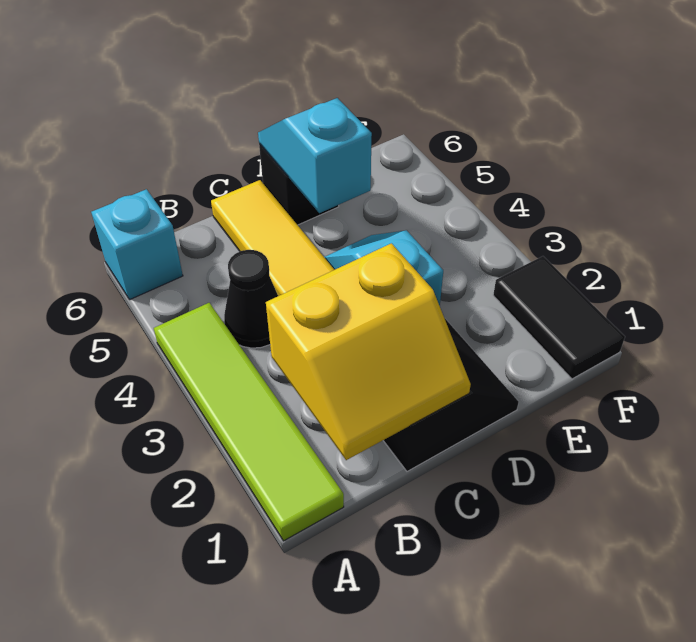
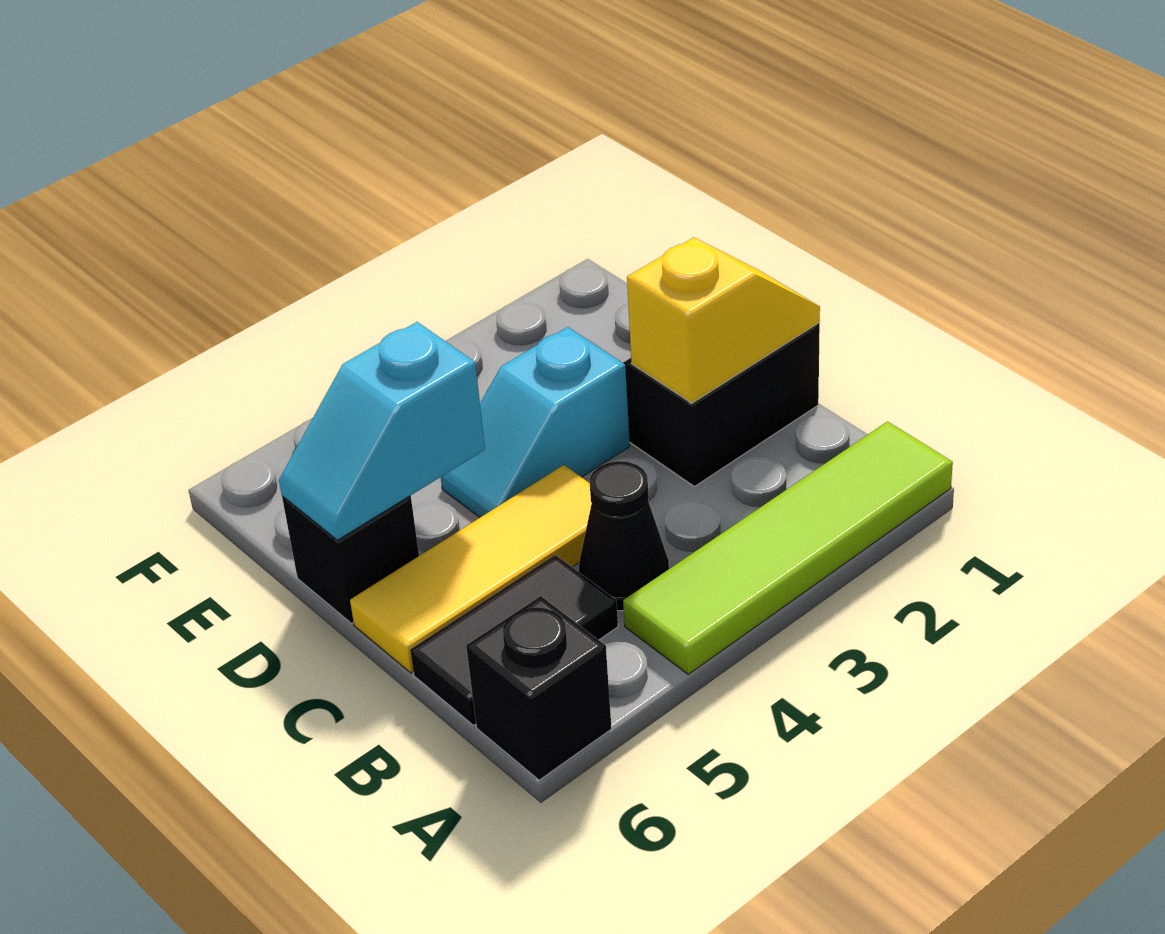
cyan 1x1 brick [91,189,183,300] -> black 1x1 brick [466,596,612,780]
yellow 2x2 slope [266,243,471,460] -> yellow 1x2 slope [627,237,820,403]
black 1x2 tile [493,256,625,379] -> black 1x2 tile moved to [410,555,618,725]

